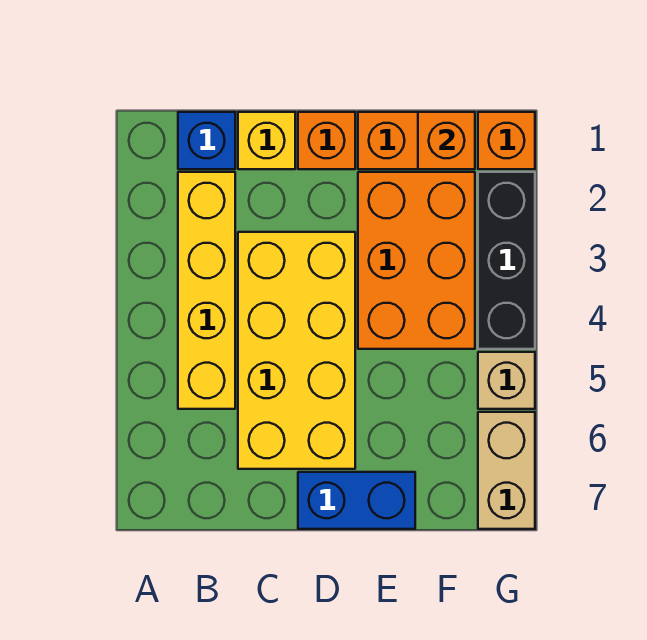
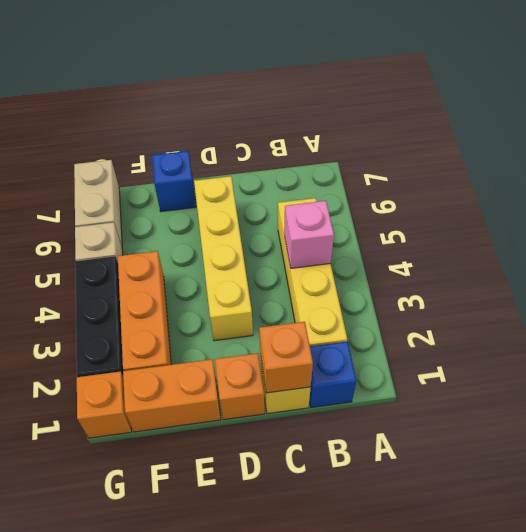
none -> pink 1x1 brick [284,201,334,268]
yellow 2x4 brick [238,232,355,469] -> yellow 1x4 brick [194,176,253,341]
blue 1x2 brick [298,472,415,529] -> blue 1x1 brick [152,151,196,212]
orange 2x3 brick [358,172,475,349] -> orange 1x3 brick [118,251,171,371]
orange 1x1 brick [418,112,475,169] -> orange 1x1 brick moved to [259,322,313,393]

